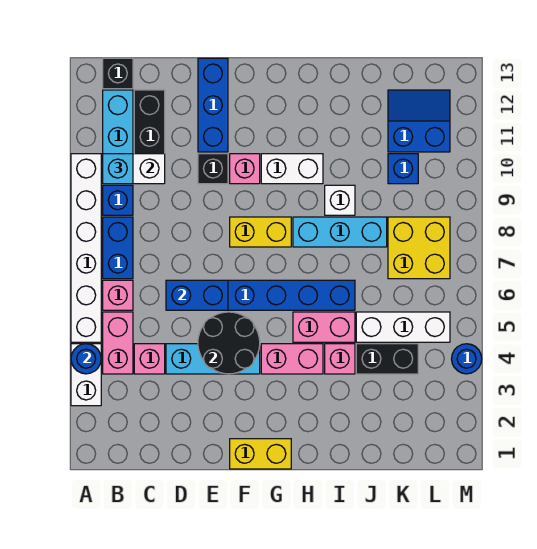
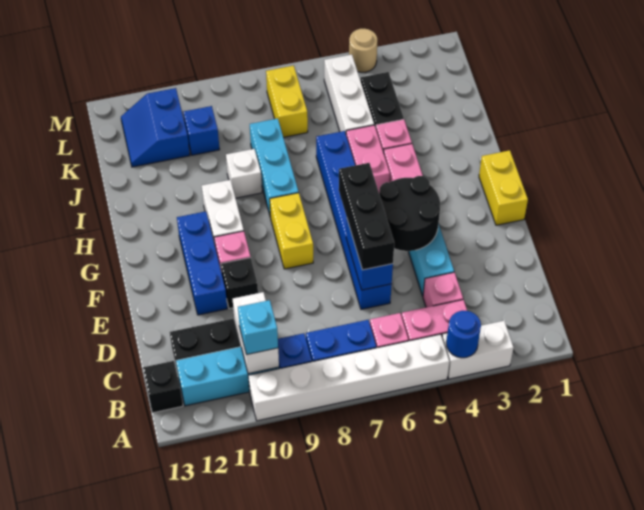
none -> black 1x3 brick [339,163,394,270]
blue 1x3 brick [198,58,228,152] -> blue 1x3 brick turned to [177,211,227,315]
yellow 2x2 brick [388,217,450,279] -> yellow 1x2 brick [266,66,308,137]
blue 1x1 round brick [452,344,482,374] -> tan 1x1 round brick [349,29,377,72]

